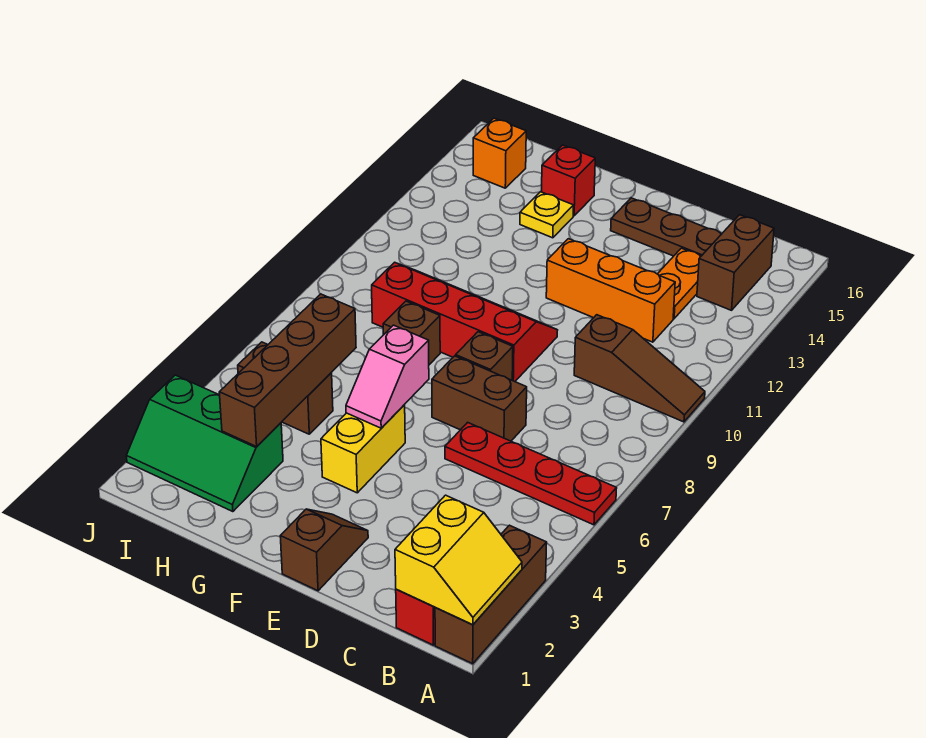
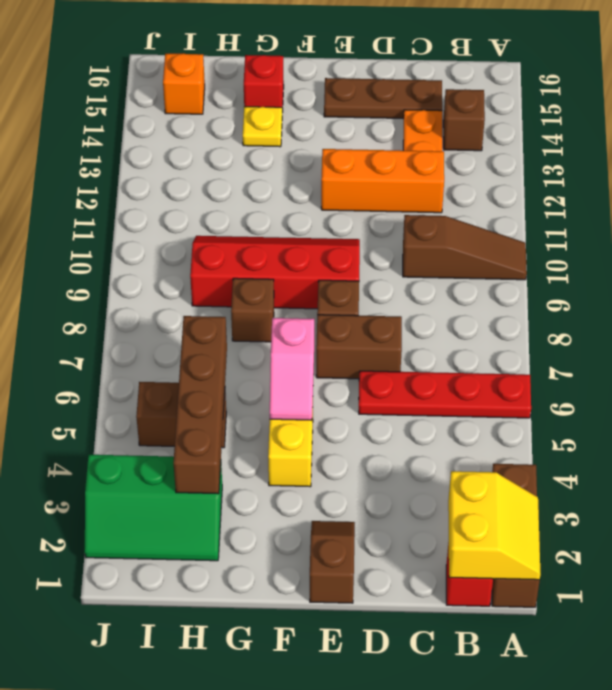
brown 1x2 brick [697,215,774,310] -> brown 1x1 brick [443,89,485,151]

